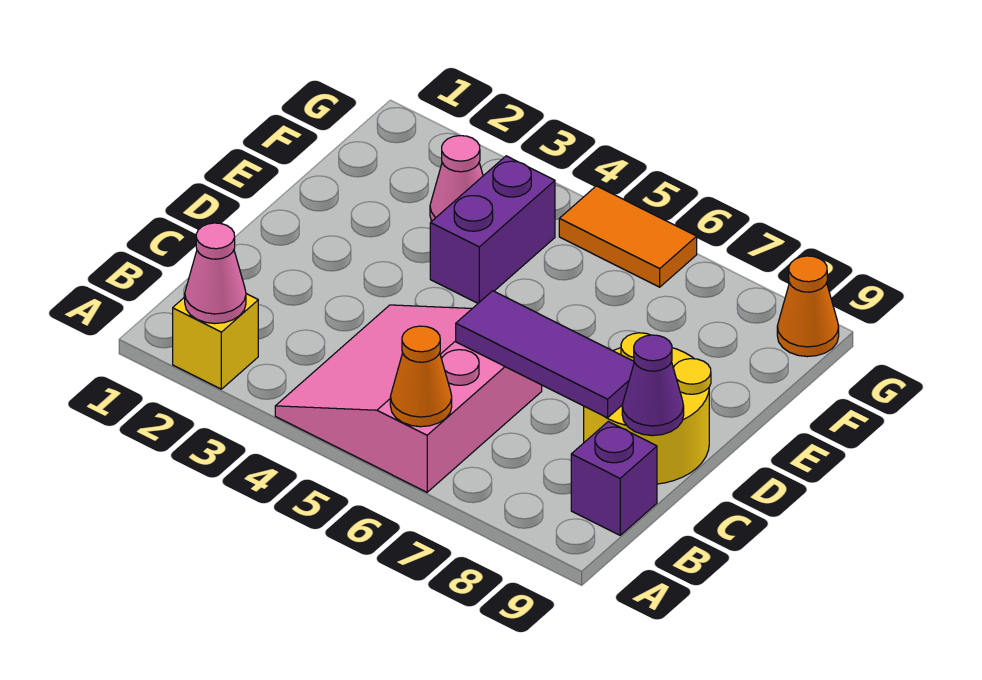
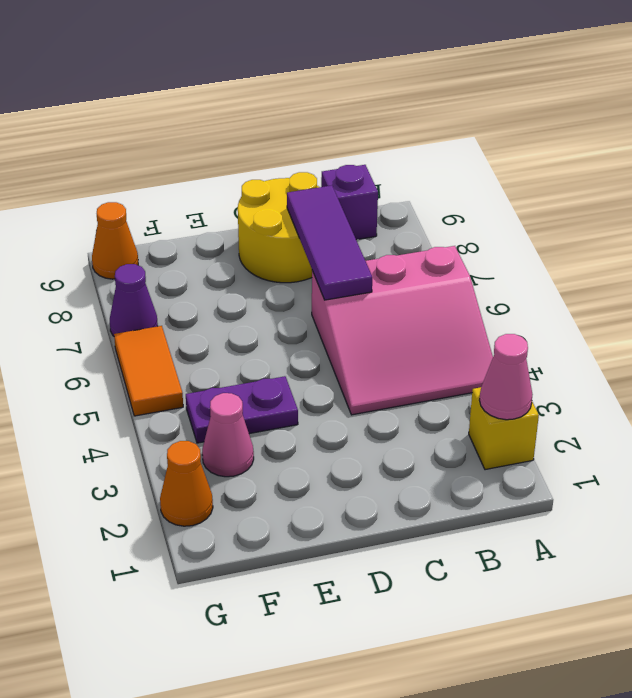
orange 1x1 cone [390,326,452,427] -> orange 1x1 cone moved to [160,441,213,526]
purple 1x1 cone [622,335,684,436] -> purple 1x1 cone moved to [110,264,158,336]
purple 1x2 brick [430,156,555,303] -> purple 1x2 plate [186,376,298,443]

